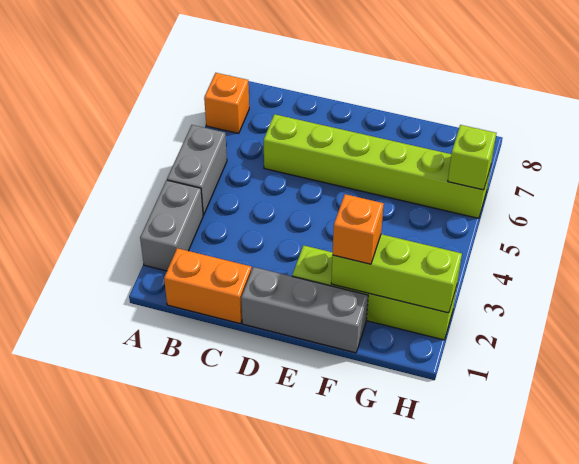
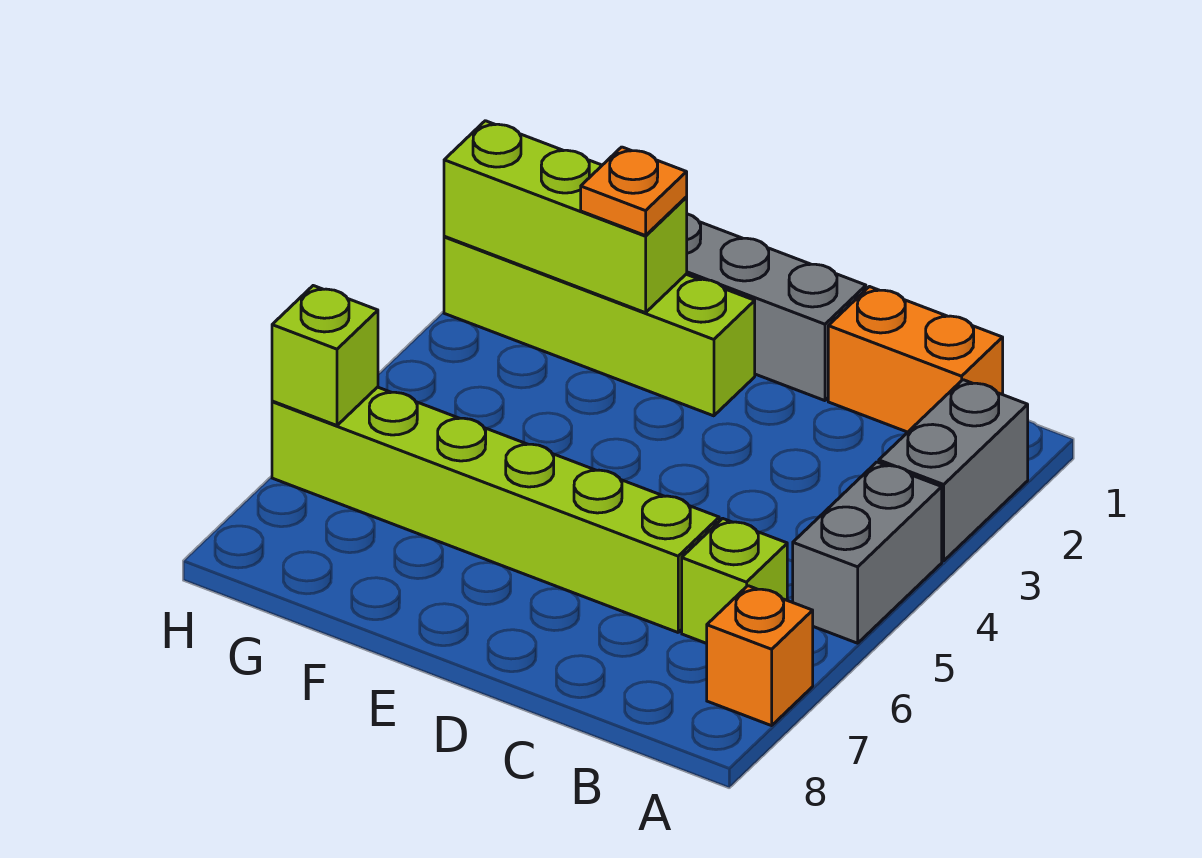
none -> lime 1x1 brick [682,518,787,643]
orange 1x1 brick [333,194,384,264] -> orange 1x1 plate [581,147,687,236]

